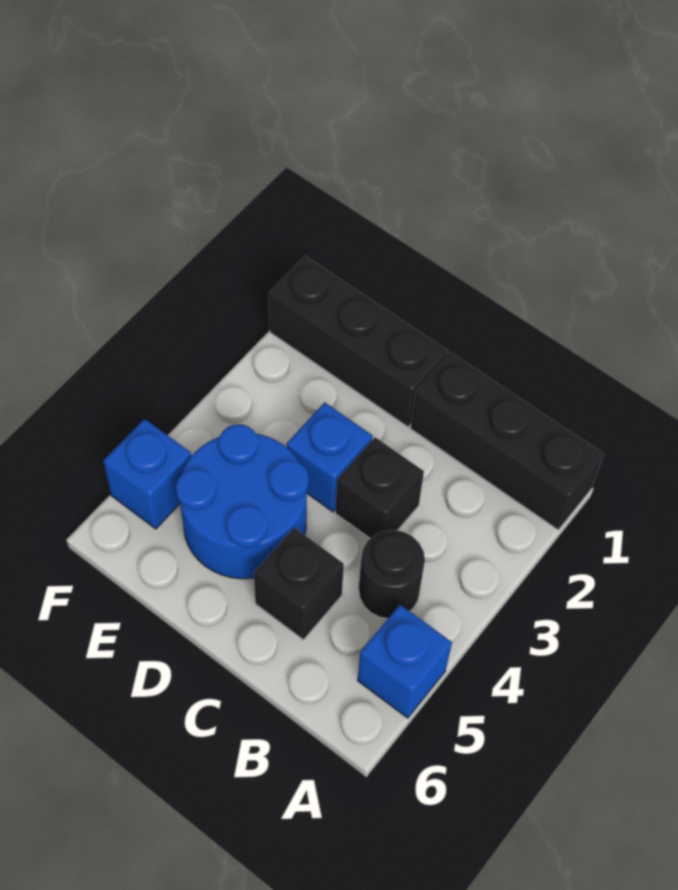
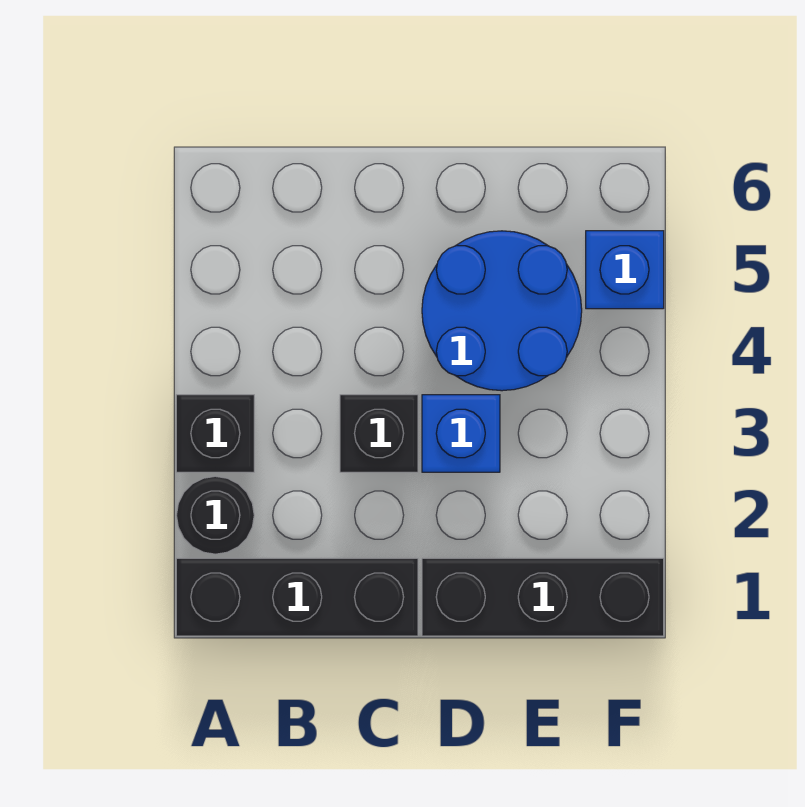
blue 1x1 brick [358,605,452,718] -> none
black 1x1 round brick [359,530,425,619] -> black 1x1 round brick moved to [176,476,254,554]
black 1x1 brick [254,528,344,640] -> black 1x1 brick moved to [176,395,254,472]

